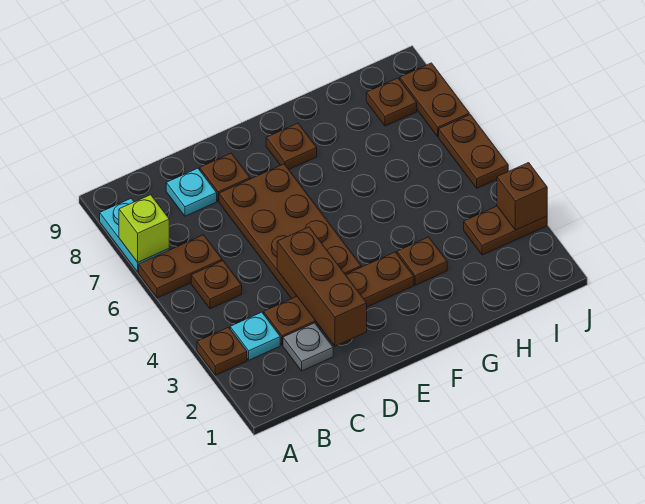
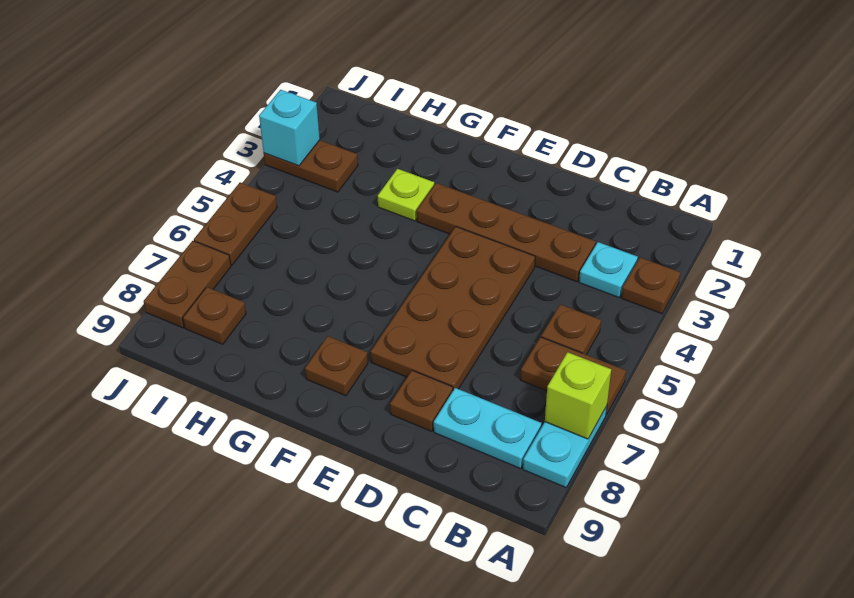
grey 1x1 plate [283,323,333,371] -> none
cyan 1x1 plate [166,168,217,216] -> cyan 1x2 plate [434,388,541,469]
brown 1x3 brick [277,227,367,346] -> none
brown 1x1 plate [397,237,447,285] -> lime 1x1 plate [378,169,434,221]
brown 1x1 brick [497,163,547,230] -> cyan 1x1 brick [259,90,320,166]

